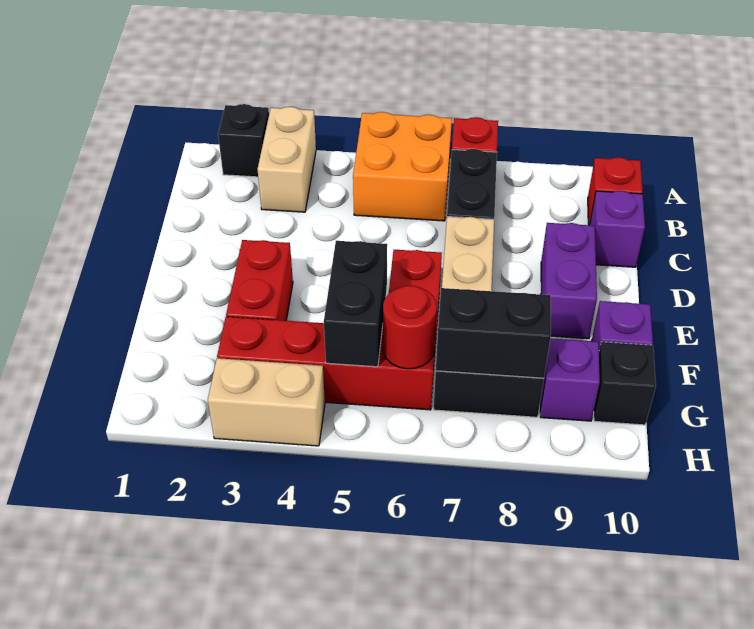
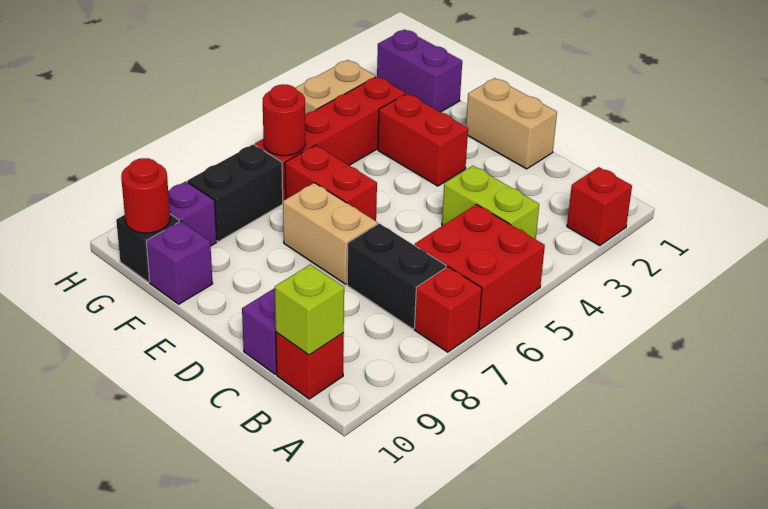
black 1x1 brick [218,104,269,177] -> red 1x1 brick [567,167,632,246]
tan 1x2 brick [257,107,316,212] -> tan 1x2 brick moved to [466,78,557,169]
orange 2x2 brick [353,112,452,221] -> red 2x2 brick [415,204,545,329]
none -> lime 1x2 brick [442,166,539,239]
none -> lime 1x1 brick [275,264,344,355]
purple 1x2 brick [541,223,597,339] -> purple 1x2 brick moved to [377,30,462,112]
black 1x2 brick [324,241,387,367] -> none
black 1x2 brick [436,288,551,378] -> none
none -> red 1x1 round brick [121,158,170,233]

